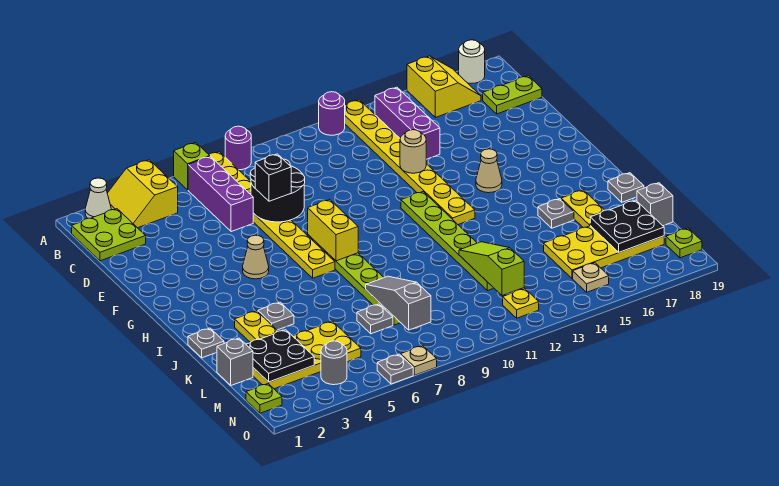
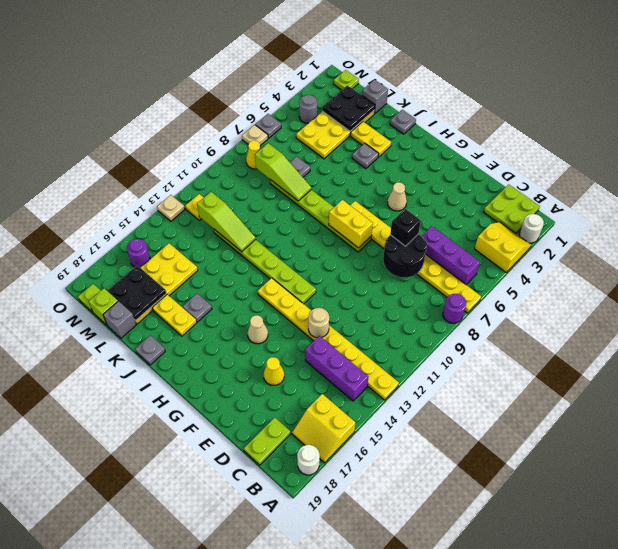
white 1x1 cone [85,178,111,218] -> white 1x1 round brick [520,214,544,243]
lime 1x1 brick [174,143,210,190] -> lime 1x1 brick moved to [89,288,118,325]
purple 1x1 round brick [319,92,345,135] -> purple 1x1 round brick moved to [127,239,150,268]
none -> yellow 1x1 cone [264,357,284,385]
grey 1x3 slope [366,276,431,330] -> lime 1x3 slope [255,143,311,201]
none -> yellow 1x1 cone [246,140,260,169]
tan 1x1 plate [573,263,609,292] -> tan 1x1 plate moved to [157,195,185,221]

